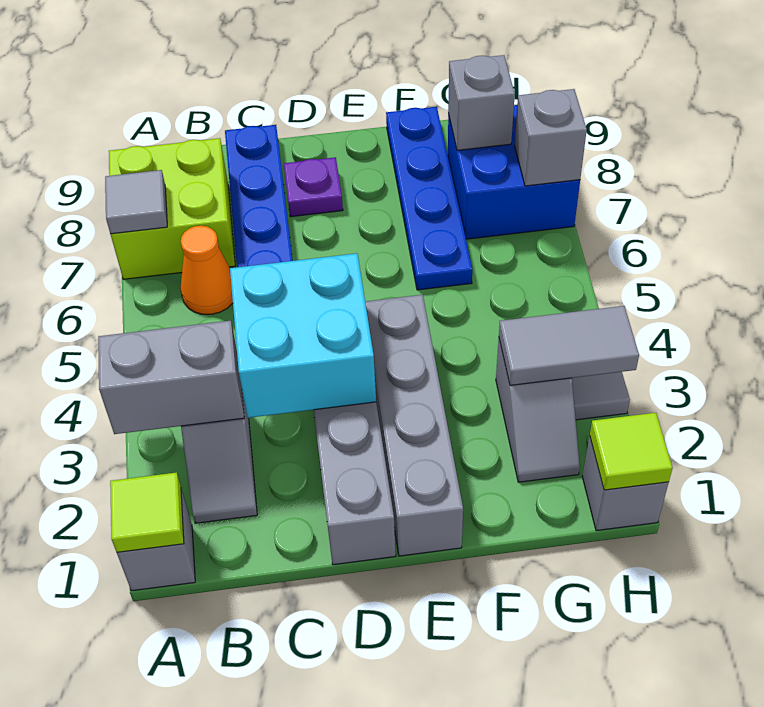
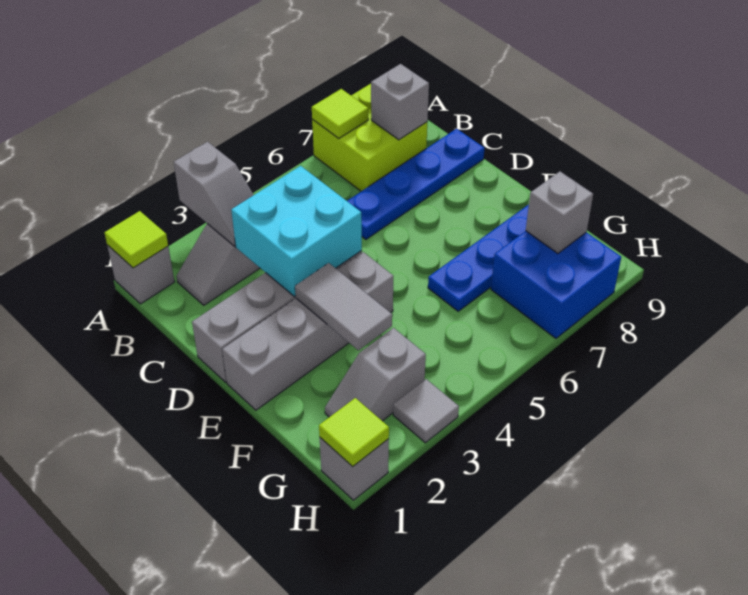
grey 1x2 brick [98,320,244,434] -> grey 1x2 slope [174,142,253,246]
grey 1x1 tile [105,170,167,234] -> lime 1x1 tile [312,89,368,138]
orange 1x1 cone [180,226,233,314] -> none
purple 1x1 plate [284,157,343,217] -> none
grey 1x2 tile [499,306,639,385] -> grey 1x2 tile moved to [295,263,392,350]
grey 1x1 brick [515,89,587,186] -> grey 1x1 brick moved to [371,64,429,140]

